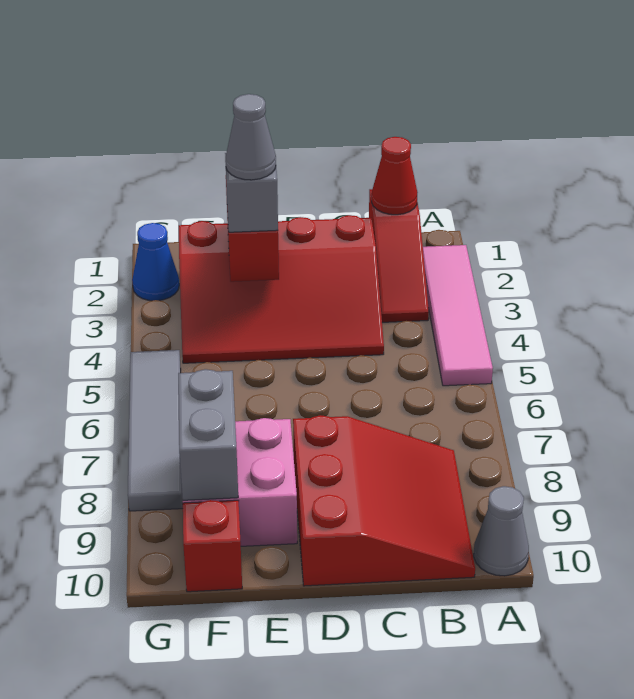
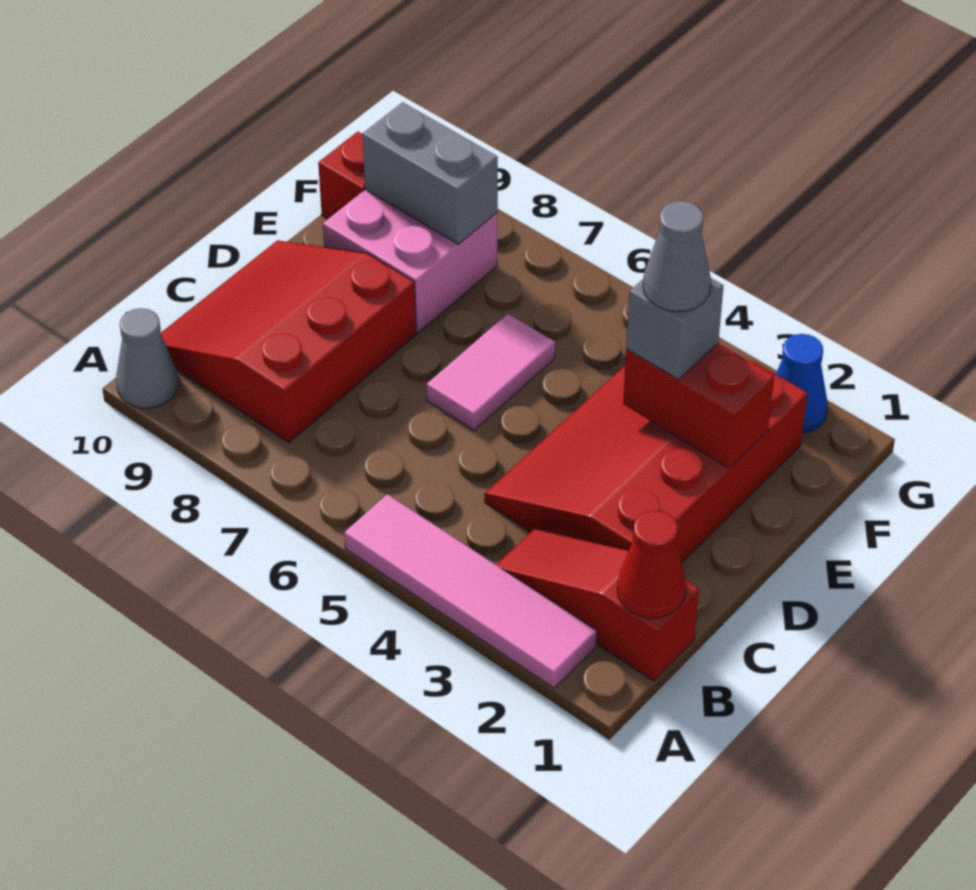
red 3x3 slope [293,415,475,586] -> red 3x3 slope turned to [160,240,416,443]
none -> pink 1x2 tile [427,314,555,430]
grey 1x4 tile [128,350,183,511] -> none

